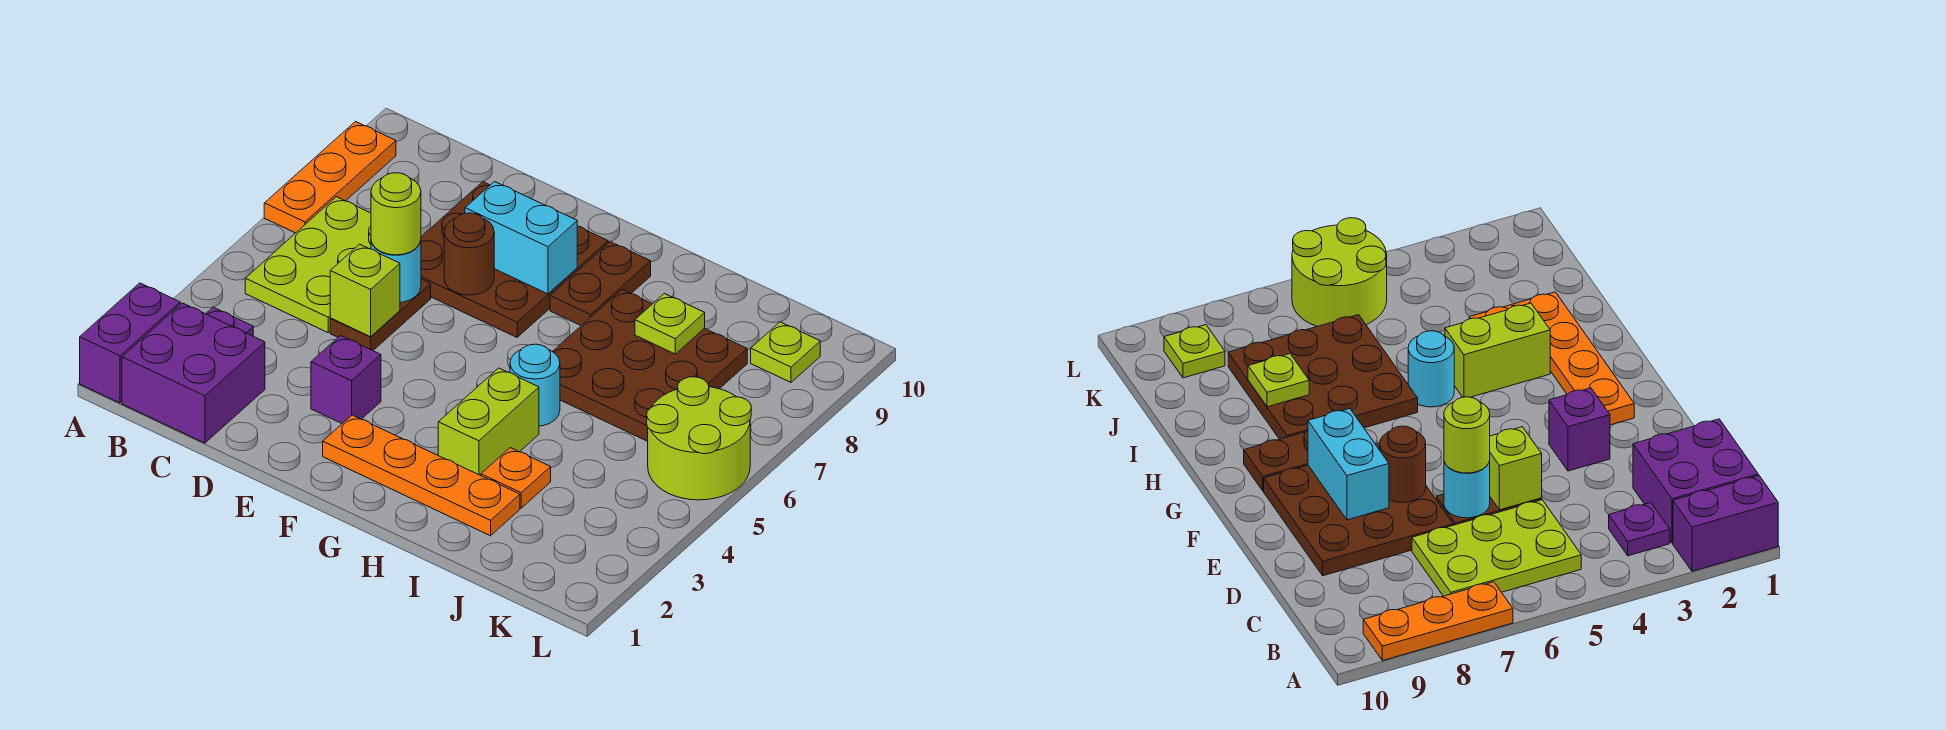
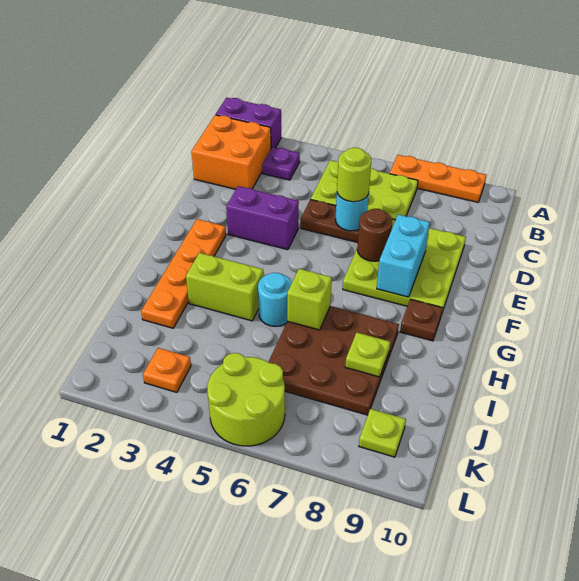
purple 2x2 brick [122,303,265,443] -> orange 2x2 brick [191,115,271,189]
lime 1x1 brick [330,244,400,337] -> lime 1x1 brick moved to [287,269,332,330]
brown 3x3 plate [421,182,608,337] -> lime 3x3 plate [343,219,466,312]
purple 1x1 brick [311,336,381,424] -> purple 1x2 brick [226,186,299,250]
brown 1x2 plate [550,242,651,326] -> brown 1x1 plate [400,299,443,341]
orange 1x1 plate [481,448,551,508] -> orange 1x1 plate moved to [143,348,191,392]

